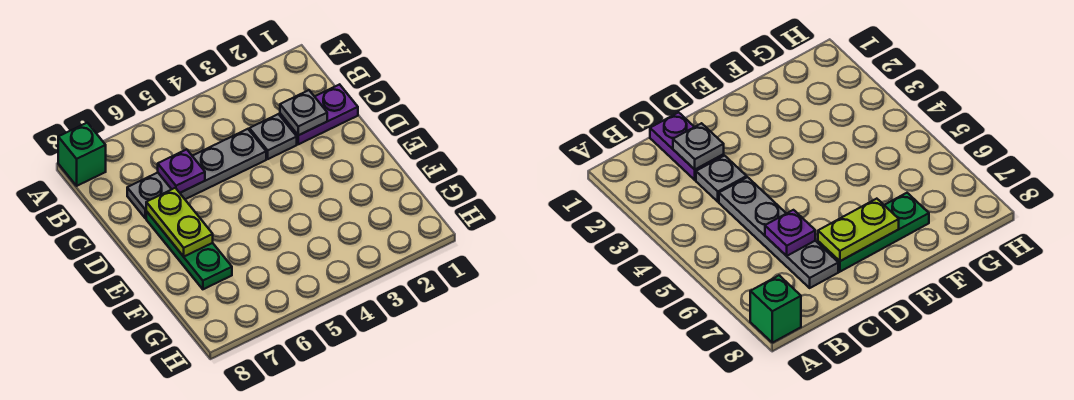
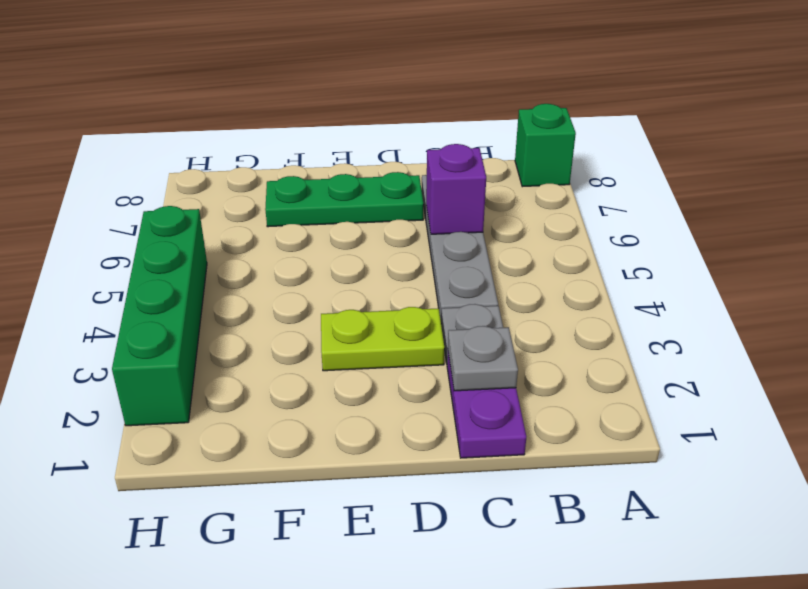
purple 1x1 plate [158,149,205,193] -> purple 1x1 brick [426,144,486,234]
lime 1x2 plate [146,188,213,257] -> lime 1x2 plate moved to [321,307,444,371]
none -> green 1x4 brick [112,206,207,426]

